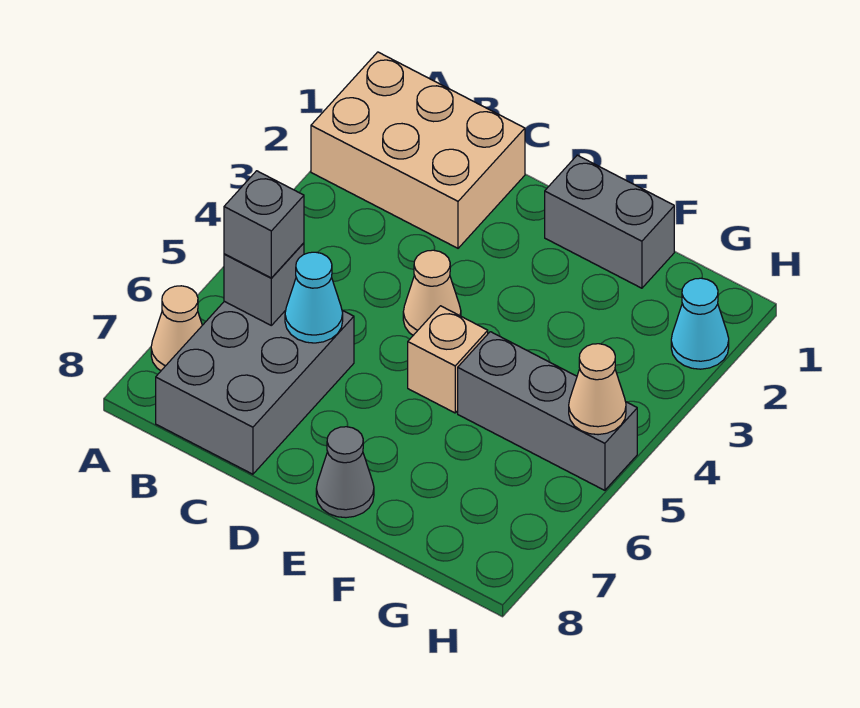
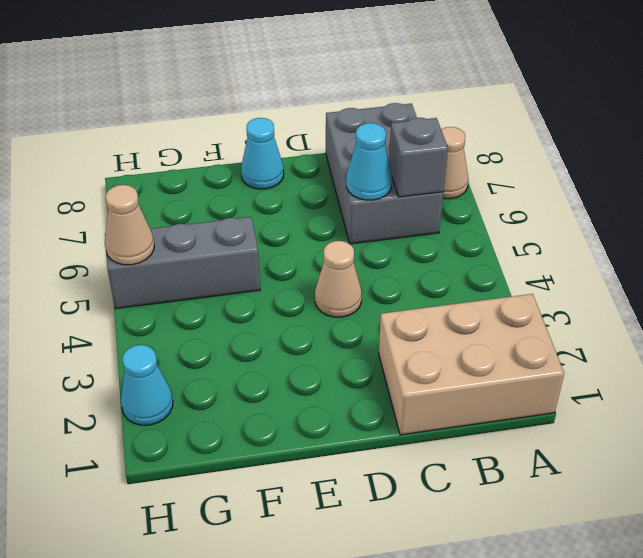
grey 1x1 brick [224,171,304,278] -> none
grey 1x2 brick [545,155,674,288] -> none
tan 1x1 brick [408,306,488,413] -> none
grey 1x1 cone [316,427,374,518] -> cyan 1x1 cone [241,118,284,189]

